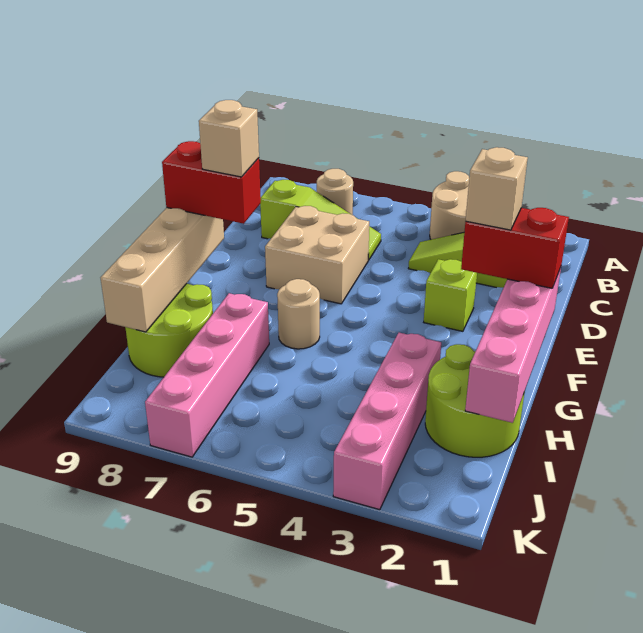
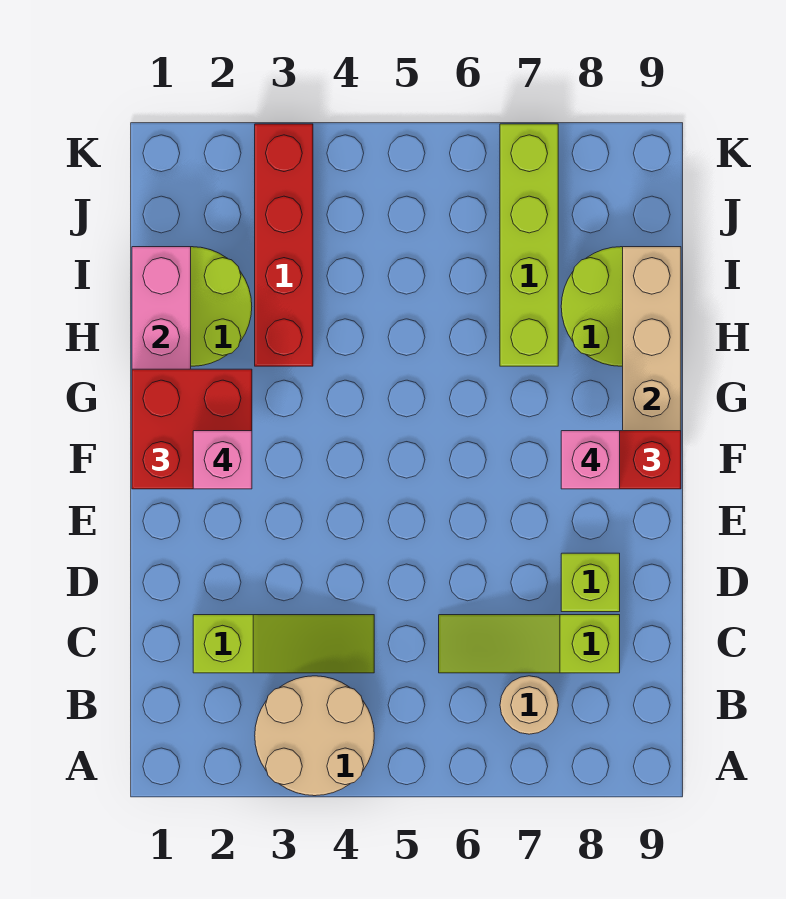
tan 2x2 brick [265,206,369,304] -> none
lime 1x1 brick [424,259,477,331] -> lime 1x1 brick moved to [561,553,620,612]
red 1x2 brick [461,208,569,288] -> red 2x2 brick [132,369,252,489]
tan 1x1 brick [466,147,528,230] -> pink 1x1 brick [193,431,252,489]
tan 1x1 brick [199,100,259,177] -> pink 1x1 brick [561,431,620,489]
tan 1x1 round brick [277,279,320,349] -> none
pink 1x4 brick [333,333,441,510] -> red 1x4 brick [255,124,313,366]
pink 1x4 brick [145,293,269,457] -> lime 1x4 brick [500,124,558,366]

